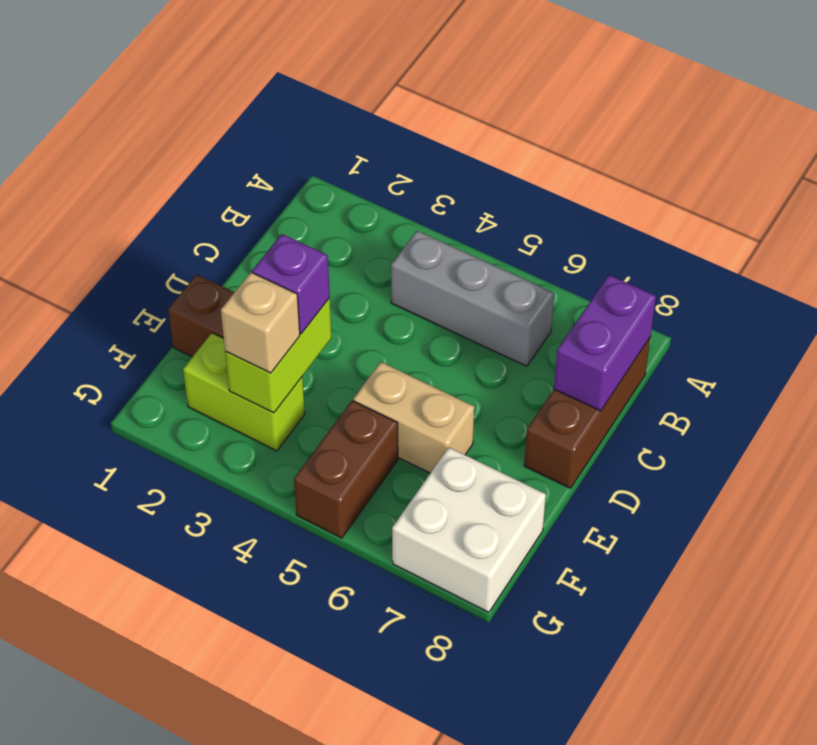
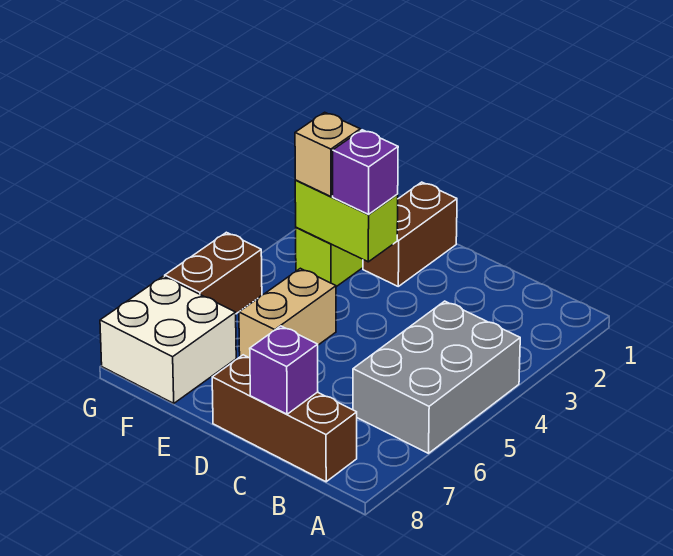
grey 1x3 brick [391,231,554,366] -> grey 2x3 brick [353,301,520,453]
purple 1x2 brick [554,275,656,411] -> purple 1x1 brick [250,326,318,414]
brown 1x2 brick [294,401,398,538] -> brown 1x2 brick turned to [165,232,262,314]

